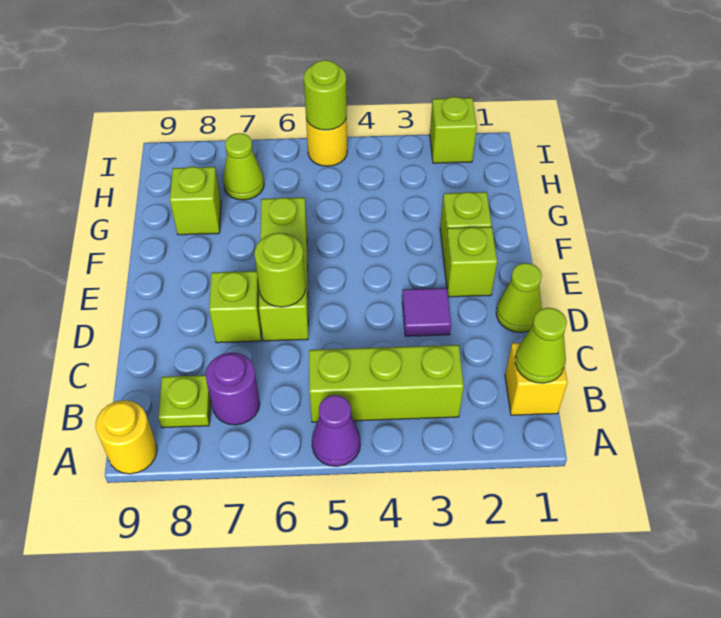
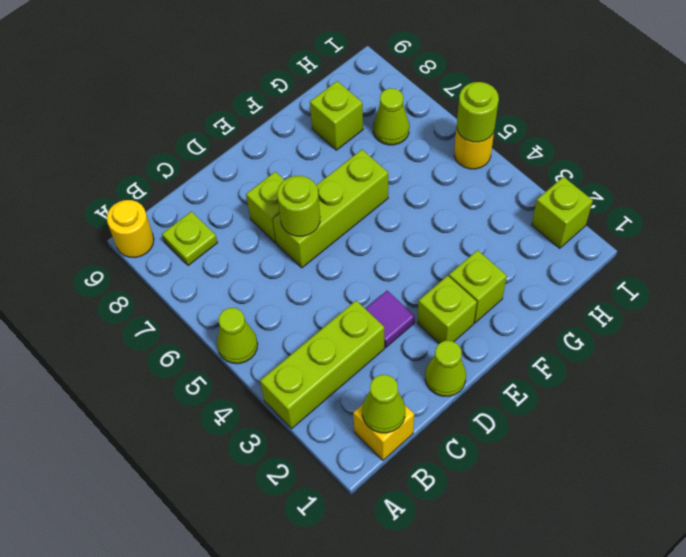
purple 1x1 cone [312,395,360,466] -> lime 1x1 cone [217,308,258,364]
lime 1x3 brick [309,345,464,422] -> lime 1x3 brick turned to [260,301,384,429]
purple 1x1 round brick [206,353,260,425] -> none

